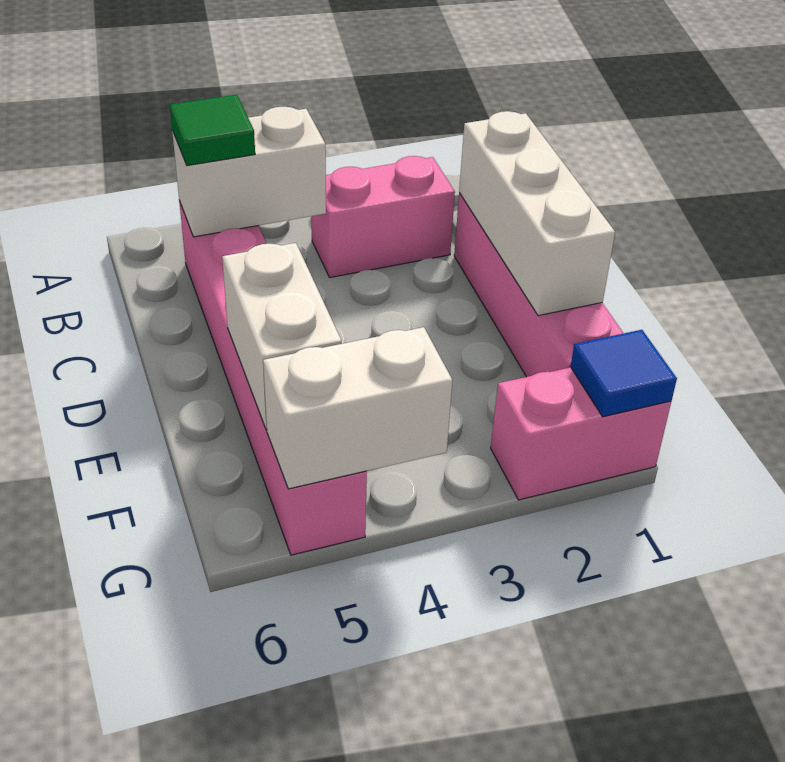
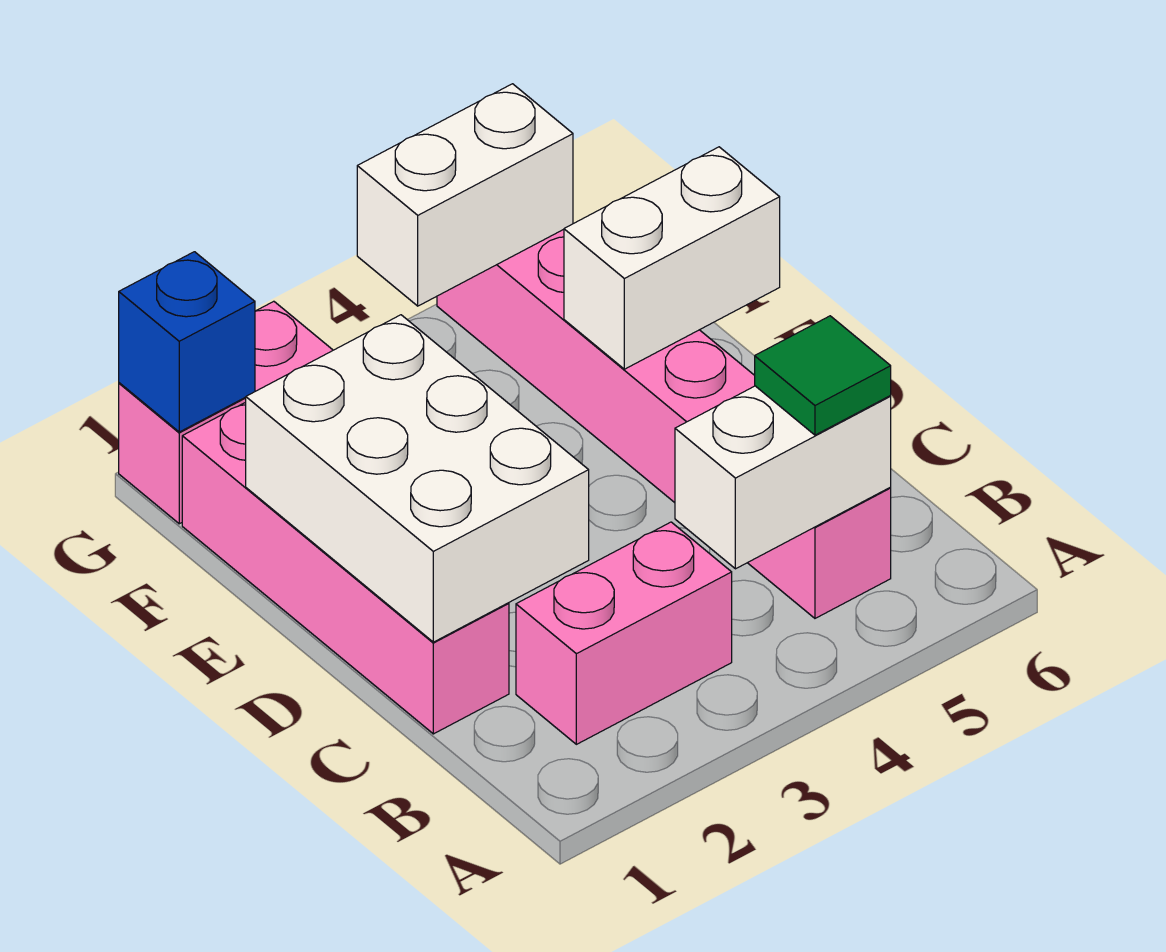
white 1x3 brick [459,111,615,316] -> white 2x3 brick [246,315,589,642]
white 1x2 brick [222,243,342,430] -> white 1x2 brick turned to [564,147,780,369]
blue 1x1 tile [571,330,677,417] -> blue 1x1 brick [119,252,255,432]

